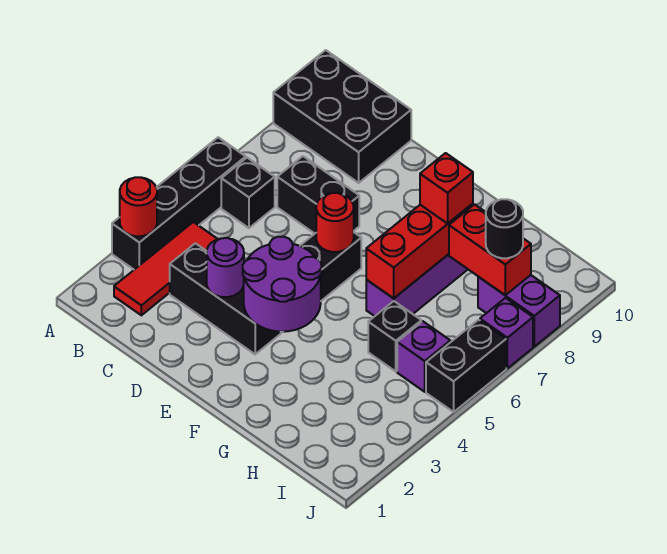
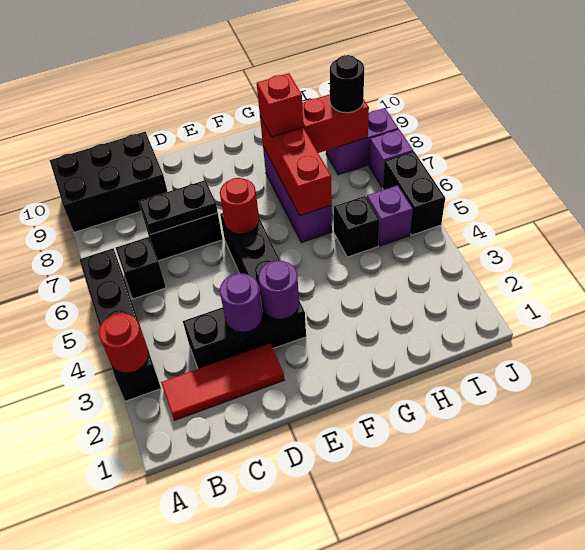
red 1x3 tile [114,222,218,315] -> red 1x3 tile turned to [161,343,284,421]
none -> black 1x2 plate [139,180,218,235]
purple 2x2 round brick [243,237,322,332] -> purple 1x1 round brick [258,261,299,319]

